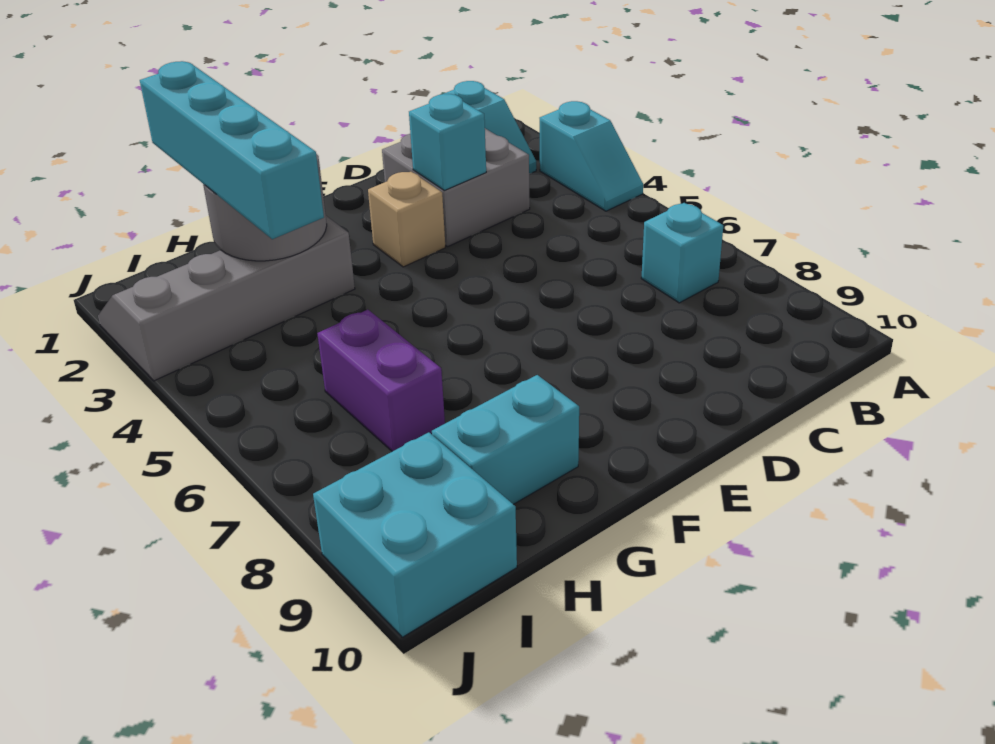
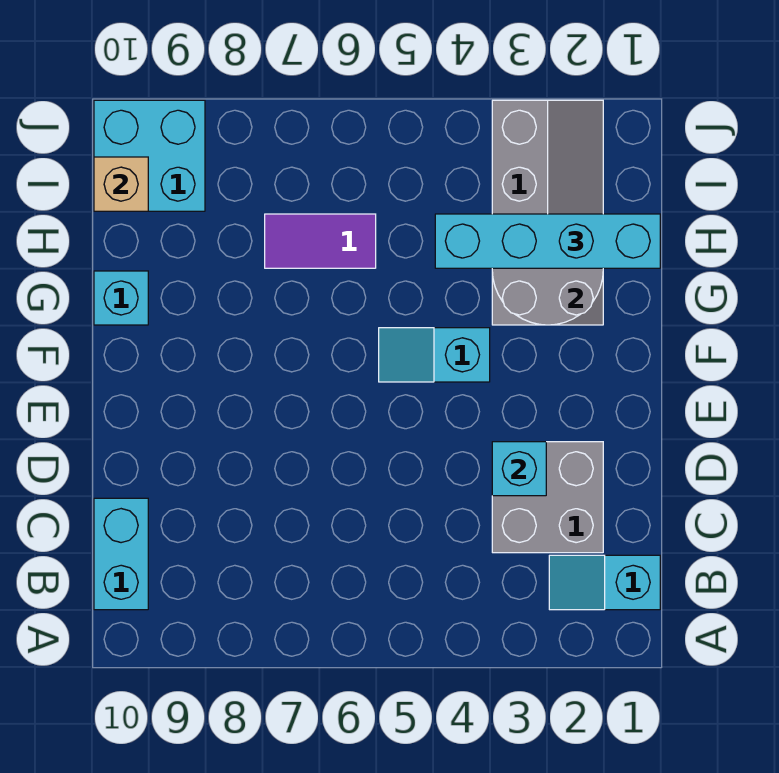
cyan 1x2 slope [540,101,643,211] -> cyan 1x2 slope moved to [379,328,490,382]
cyan 1x1 brick [641,203,723,303] -> cyan 1x1 brick moved to [94,271,148,325]
tan 1x1 brick [368,172,445,267] -> tan 1x1 brick moved to [94,157,148,211]
cyan 1x2 brick [432,375,579,504] -> cyan 1x2 brick moved to [94,498,148,610]
purple 1x2 brick [317,310,445,451] -> purple 1x2 tile [265,214,376,268]

